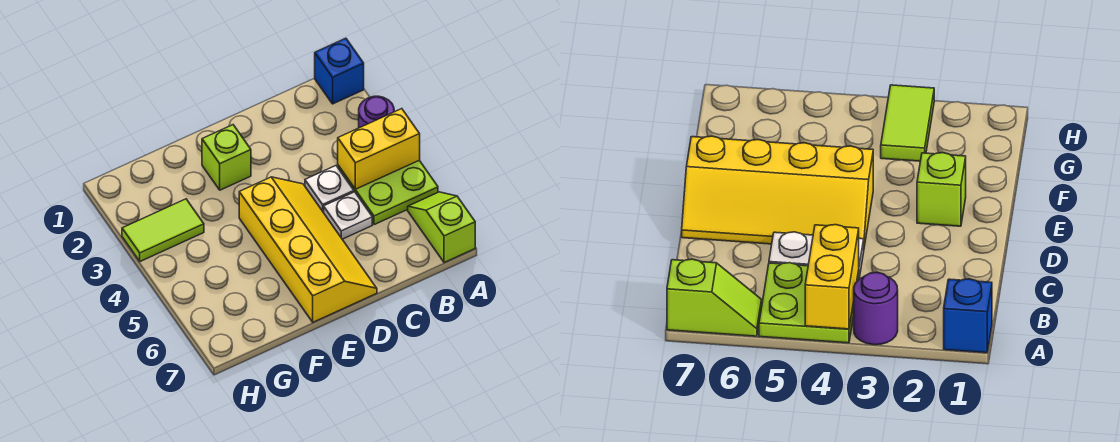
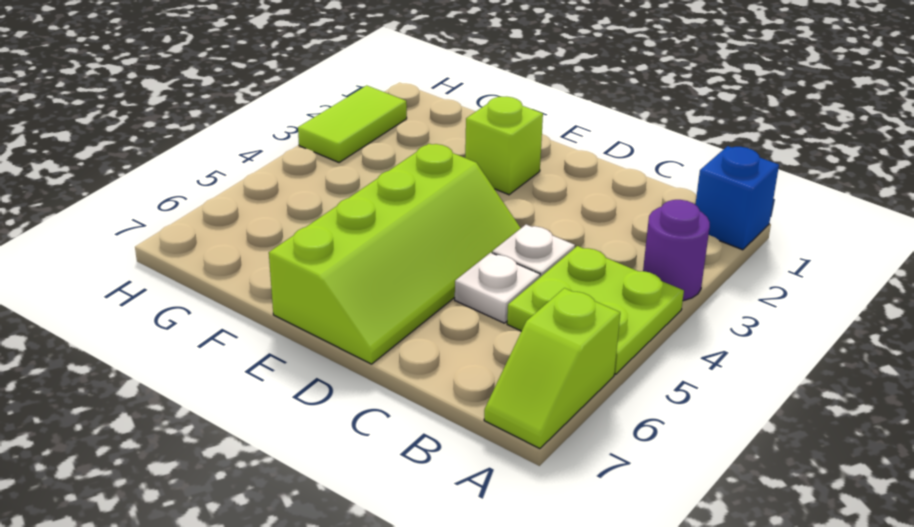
yellow 1x2 brick [338,109,420,189] -> none
lime 1x2 slope [408,192,475,263] -> lime 1x2 slope turned to [484,288,620,449]
yellow 2x4 slope [239,177,377,322] -> lime 2x4 slope [269,144,521,364]
lime 1x2 tile [122,199,204,261] -> lime 1x2 tile turned to [298,85,407,163]

